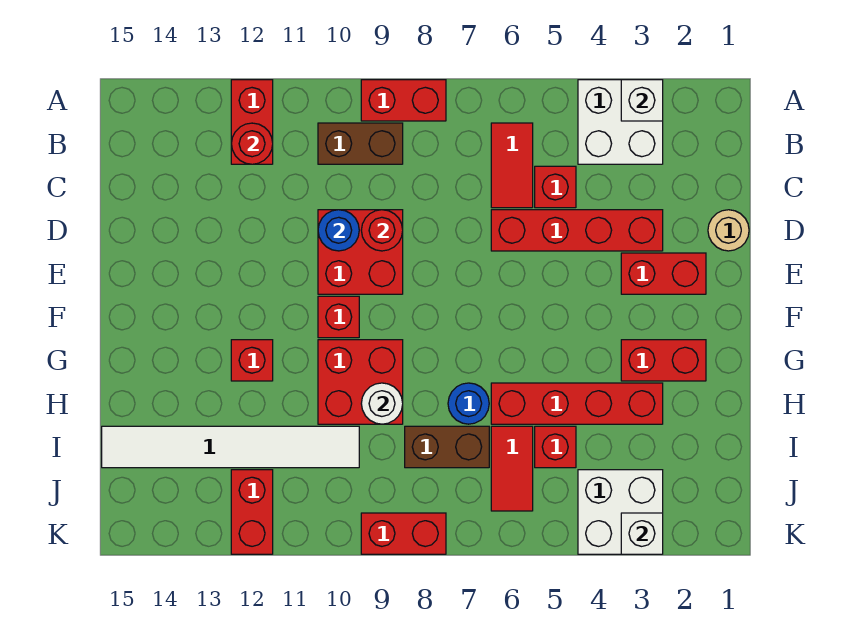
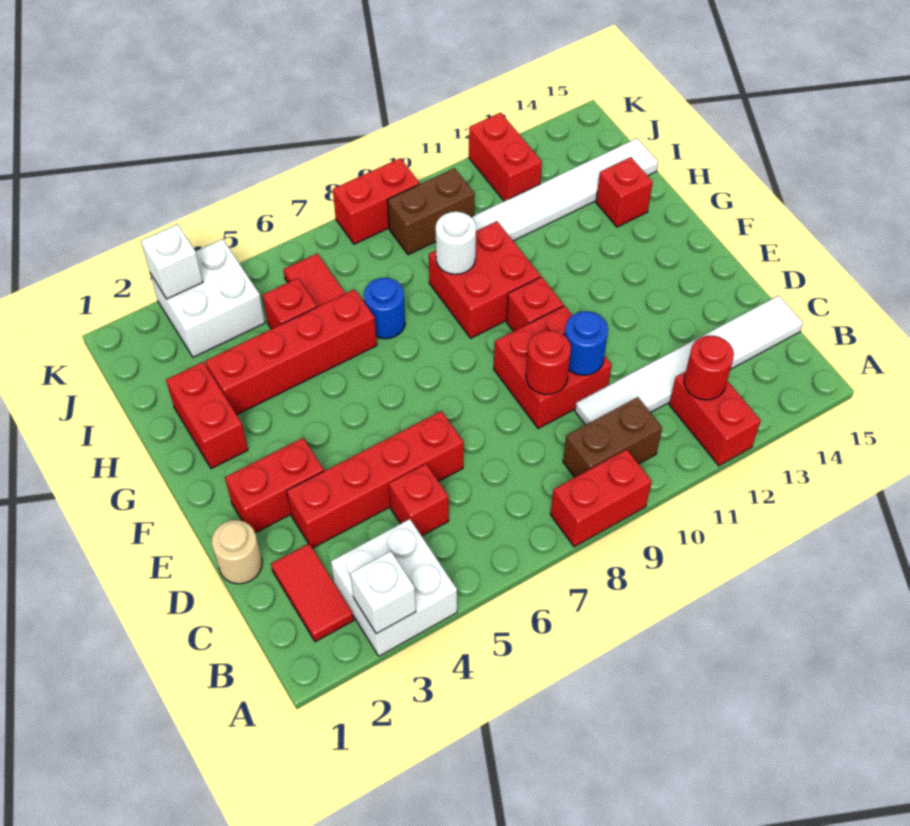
red 1x2 tile [491,123,533,208] -> red 1x2 tile moved to [271,544,354,642]
none -> white 1x6 tile [575,296,803,425]
red 1x2 brick [621,340,706,381] -> red 1x2 brick turned to [166,362,248,469]
red 1x1 brick [231,340,273,381] -> red 1x1 brick moved to [596,157,653,227]
brown 1x2 brick [405,426,489,468] -> brown 1x2 brick moved to [387,168,475,255]

